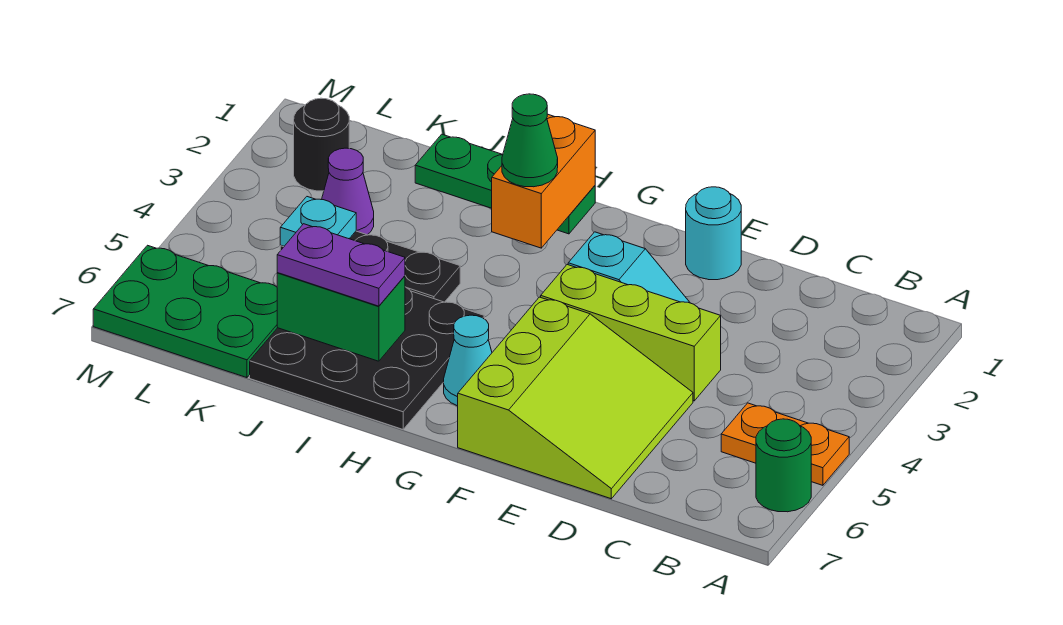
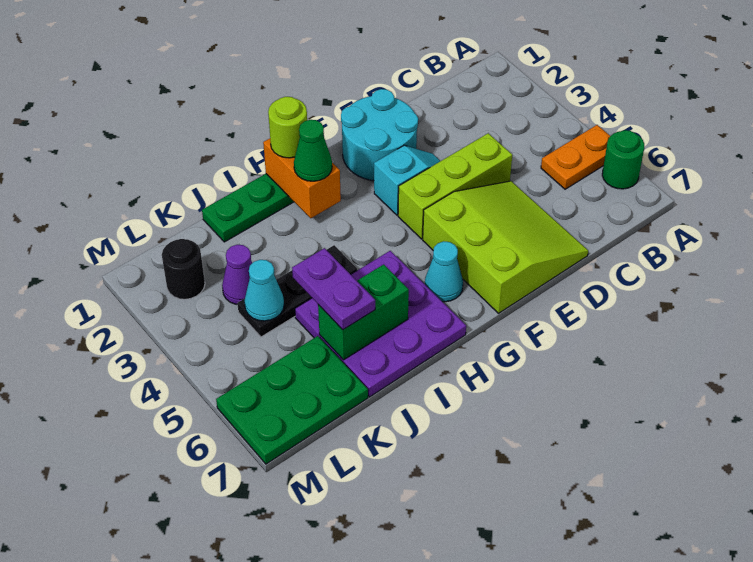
cyan 1x1 round brick [686,187,741,280] -> cyan 2x2 round brick [341,89,418,181]
none -> lime 1x1 round brick [268,97,307,158]
black 3x3 plate [250,287,485,429] -> purple 3x3 plate [295,251,466,397]
purple 1x2 plate [277,224,405,306] -> purple 1x2 plate turned to [292,248,375,330]
cyan 1x1 plate [280,197,356,246] -> cyan 1x1 cone [245,260,284,321]

